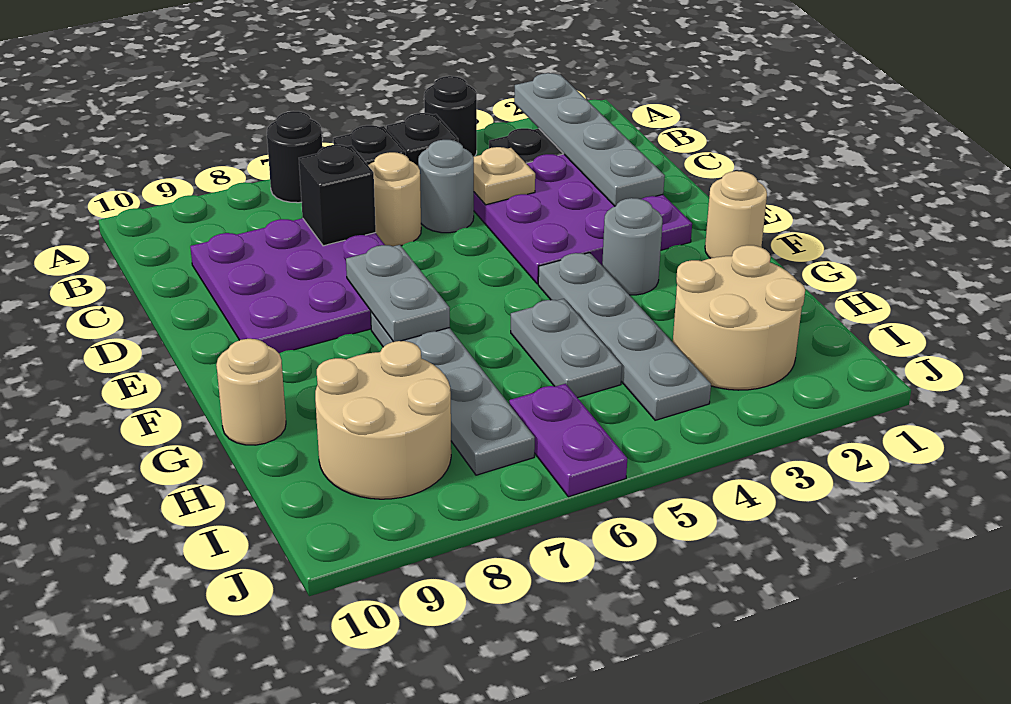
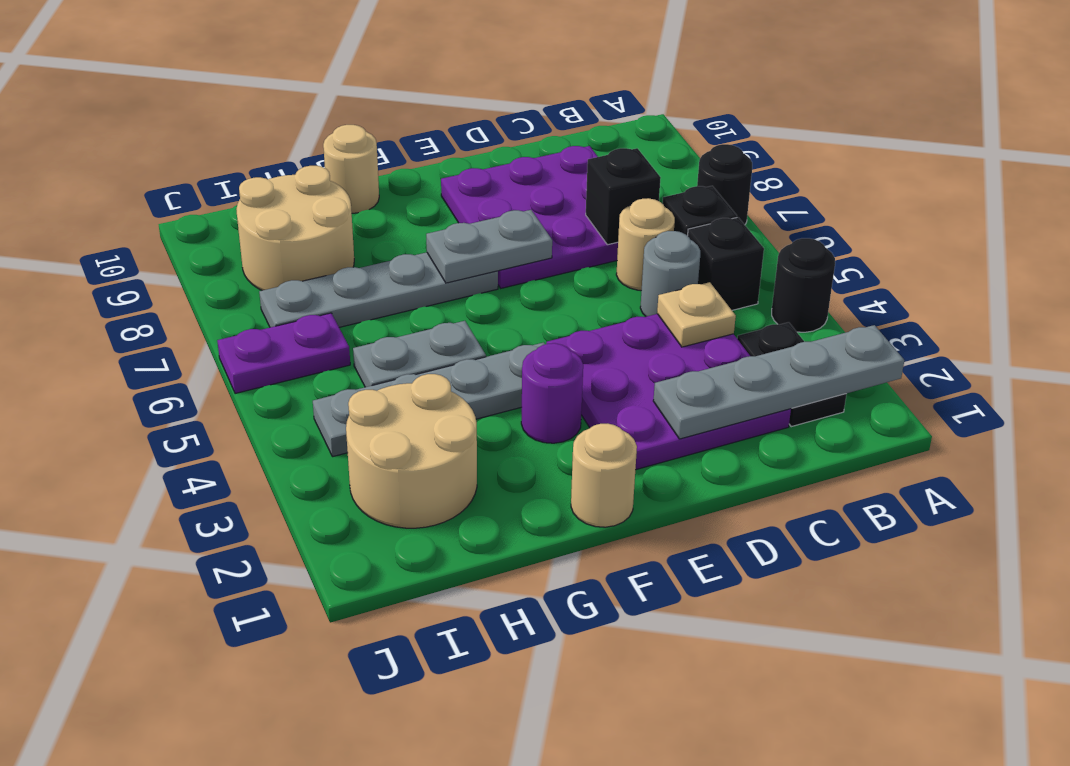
grey 1x1 round brick [602,198,662,295] -> purple 1x1 round brick [521,343,583,443]

